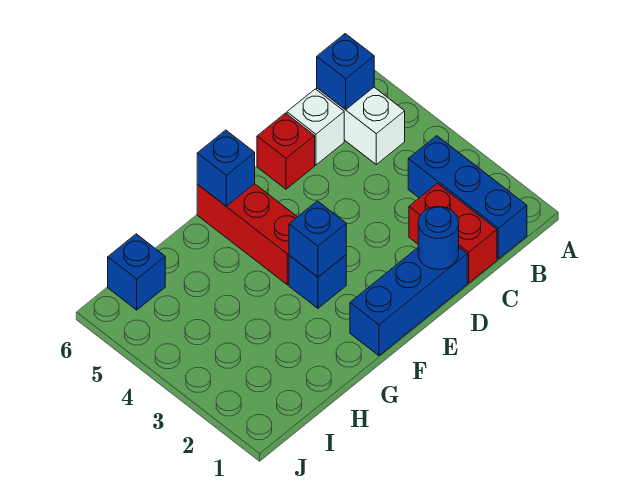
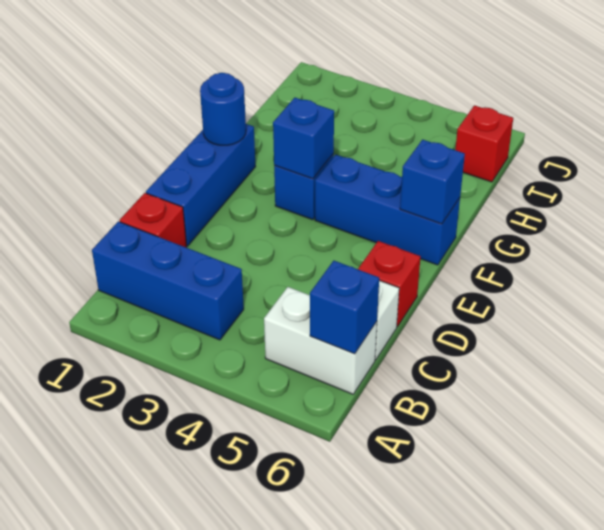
red 1x2 brick [409,184,497,283] -> red 1x1 brick [120,193,187,248]
blue 1x1 round brick [418,207,459,269] -> blue 1x1 round brick moved to [200,73,246,145]
red 1x3 brick [197,184,297,285] -> blue 1x3 brick [315,154,460,265]
blue 1x1 brick [108,234,165,310] -> red 1x1 brick [455,105,513,182]

